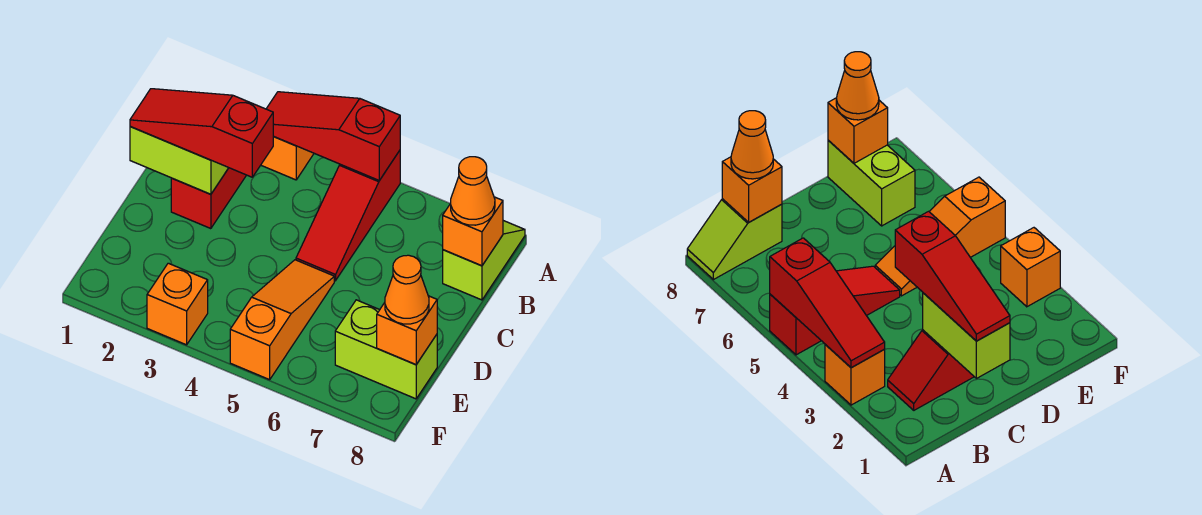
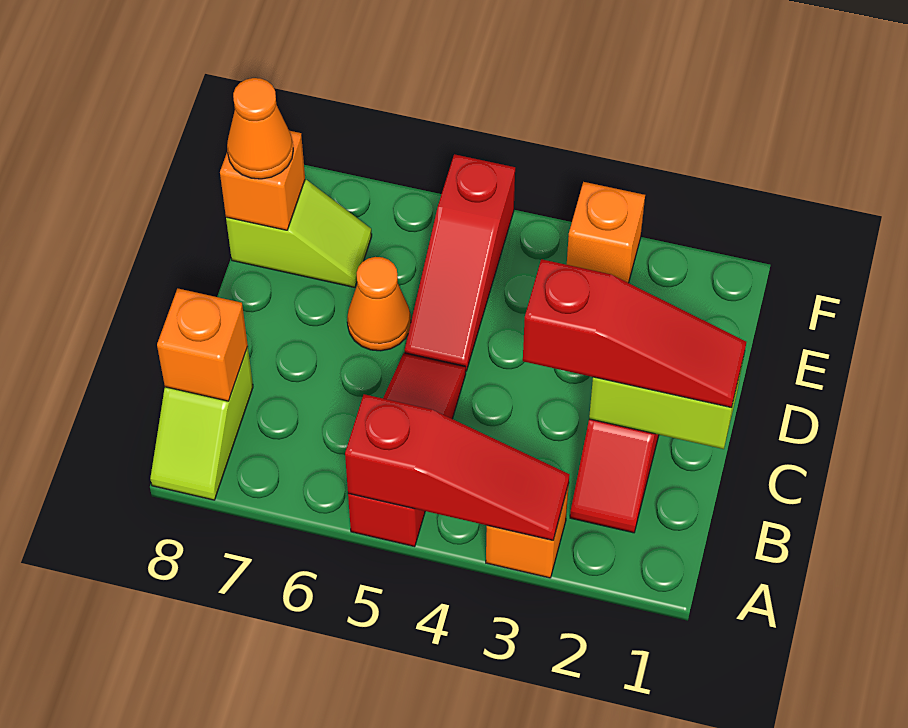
orange 1x1 cone [450,157,495,225] -> orange 1x1 cone moved to [347,257,411,351]
orange 1x3 slope [230,260,334,380] -> red 1x3 slope [405,154,515,371]
lime 1x2 brick [335,300,437,399] -> lime 1x2 slope [226,179,372,287]

